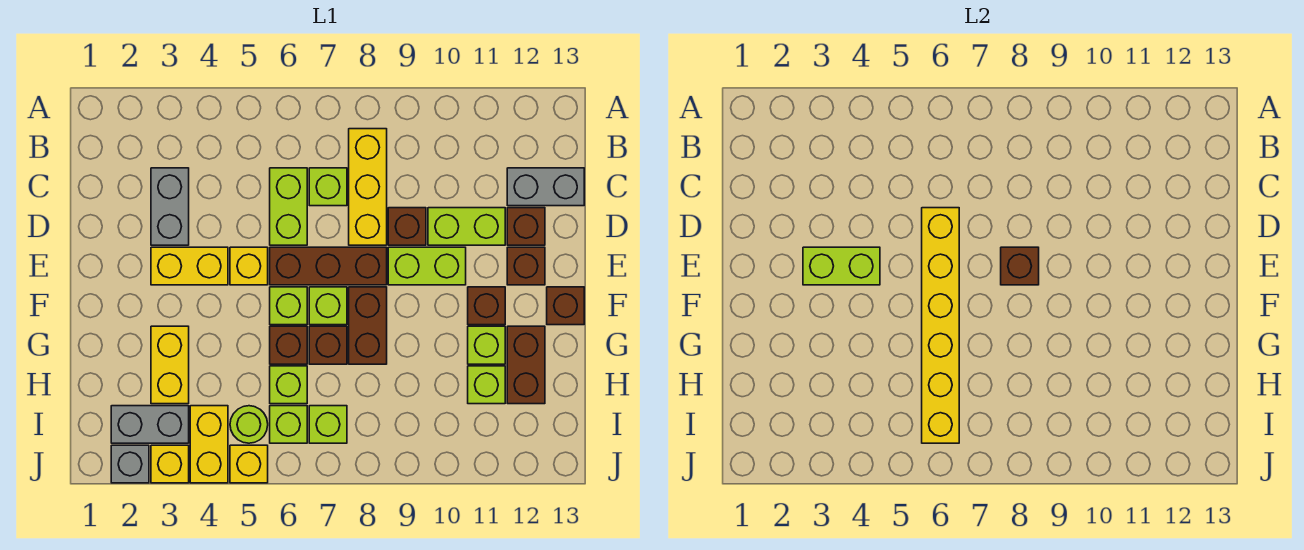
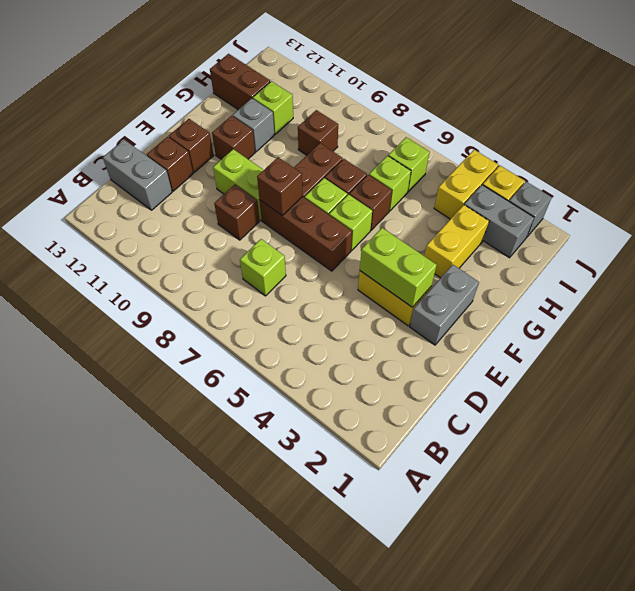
yellow 1x3 brick [349,129,387,245] -> none
grey 1x2 brick [151,168,189,245] -> grey 1x2 brick moved to [410,265,479,345]
lime 1x2 brick [270,168,307,245] -> none
yellow 1x6 brick [922,208,959,443] -> none
lime 1x2 brick [428,208,505,245] -> none
yellow 1x1 brick [230,247,268,285] -> none
brown 1x1 brick [547,287,584,325] -> brown 1x1 brick moved to [298,110,338,155]
lime 1x1 brick [468,326,505,364] -> grey 1x1 brick [233,98,274,152]
brown 1x2 brick [507,326,545,404] -> brown 1x2 brick turned to [210,54,270,110]
lime 1x1 round brick [230,406,268,443] -> none
lime 1x1 brick [309,406,347,443] -> none
yellow 1x1 brick [230,445,268,483] -> none

